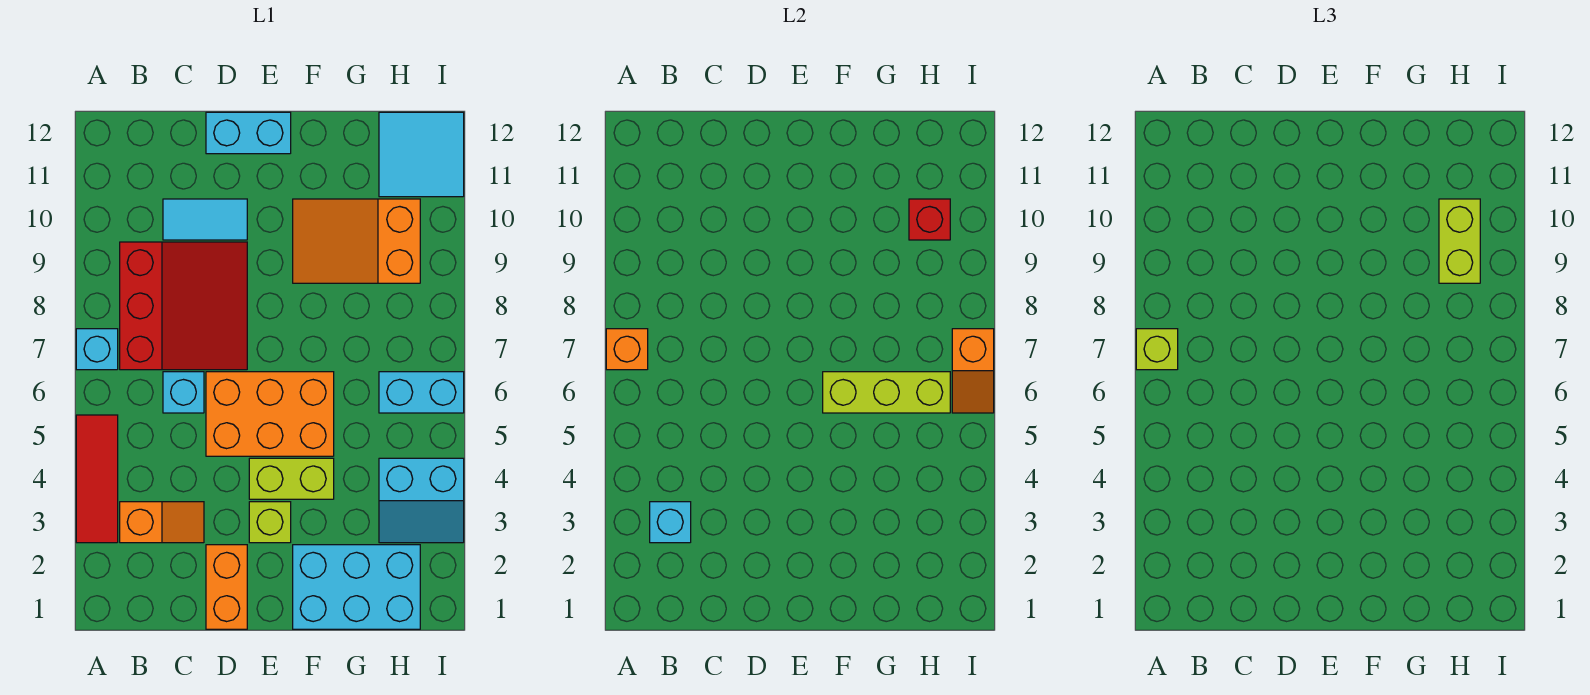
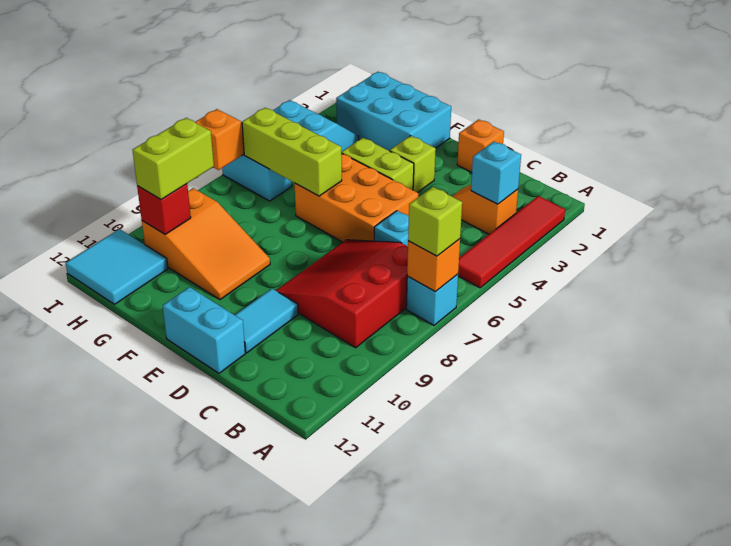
red 1x3 tile [76,415,118,543] -> red 1x4 tile [458,196,565,288]
cyan 1x2 tile [163,199,247,240] -> cyan 1x2 tile turned to [235,289,298,353]
orange 1x2 brick [206,545,247,629] -> orange 1x1 brick [457,119,504,172]

